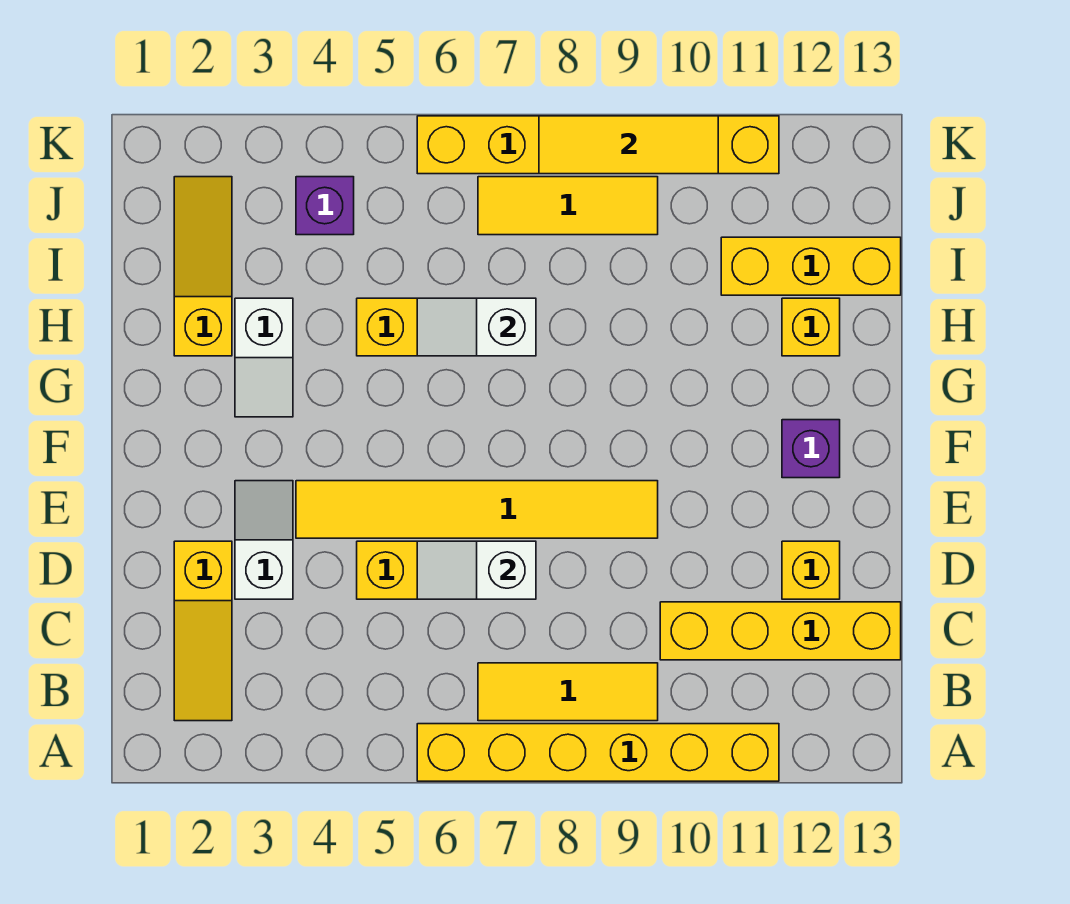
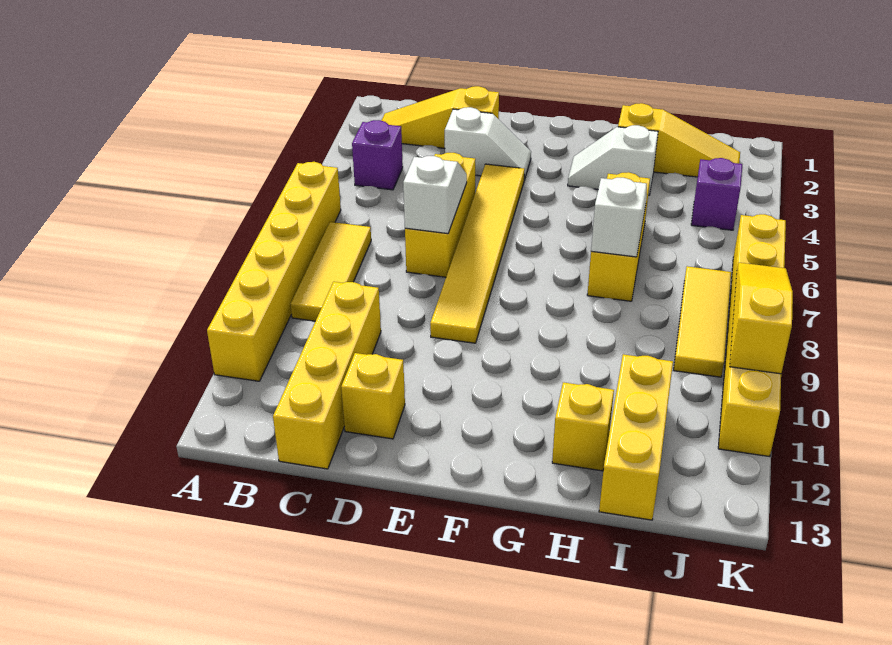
purple 1x1 brick [782,420,840,478] -> purple 1x1 brick moved to [352,120,403,190]
yellow 1x3 tile [539,116,718,174] -> yellow 1x3 slope [730,263,793,374]

